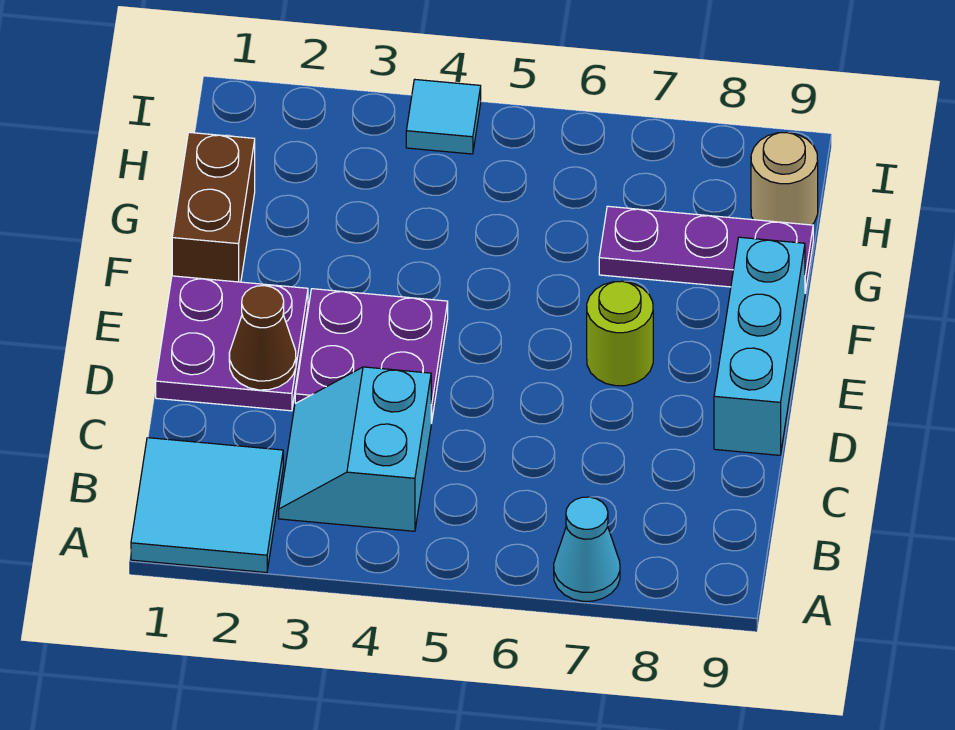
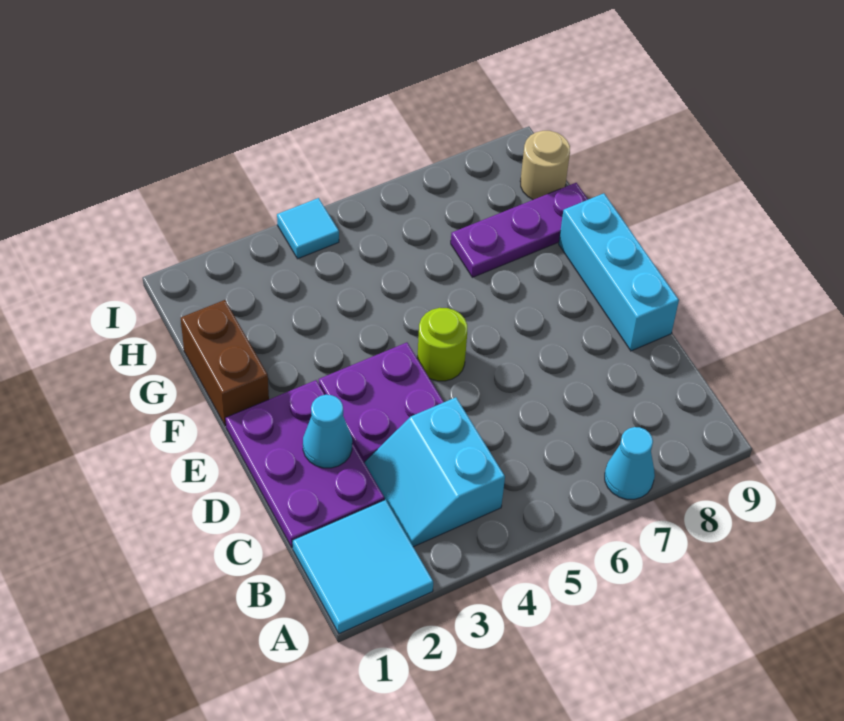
purple 2x2 plate [156,276,308,411] -> purple 2x3 plate [225,380,385,548]
brown 1x1 cone [229,286,296,390] -> cyan 1x1 cone [303,395,352,468]
lime 1x1 round brick [587,281,653,386] -> lime 1x1 round brick moved to [417,308,467,381]

